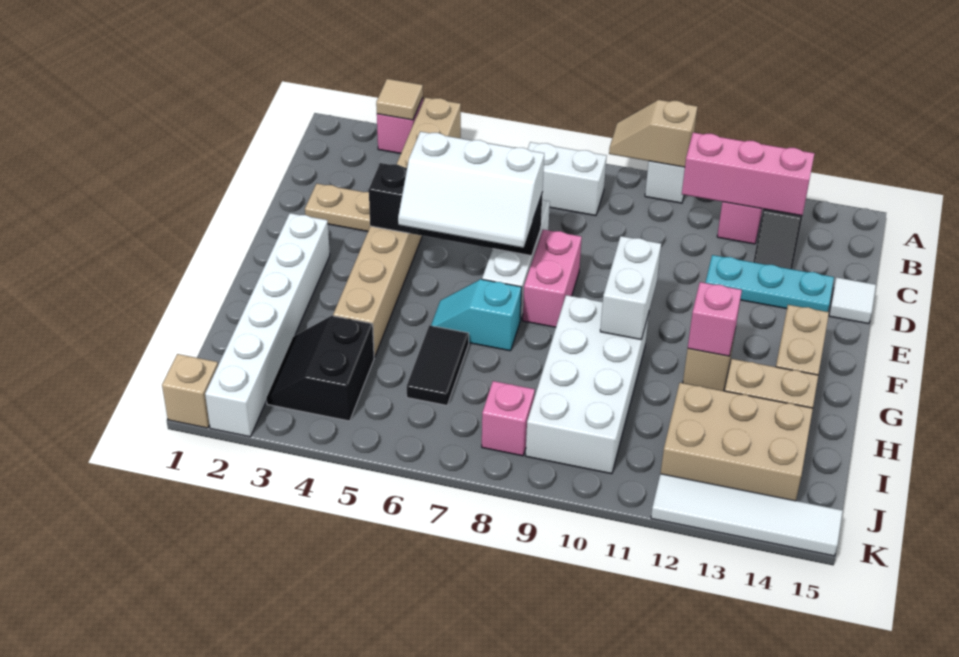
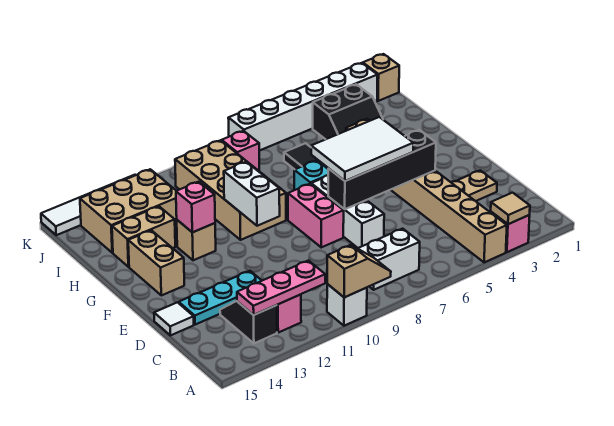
pink 1x3 brick [682,133,815,216] -> pink 1x3 plate [237,261,325,315]
white 2x3 slope [398,132,544,248] -> white 2x3 tile [311,117,413,181]
white 1x6 brick [205,213,330,437] -> white 1x6 brick turned to [228,63,377,151]
white 2x4 brick [526,295,649,474] -> tan 2x4 brick [175,140,286,240]
black 2x2 slope [266,316,374,421] -> black 2x2 slope turned to [313,84,383,139]

